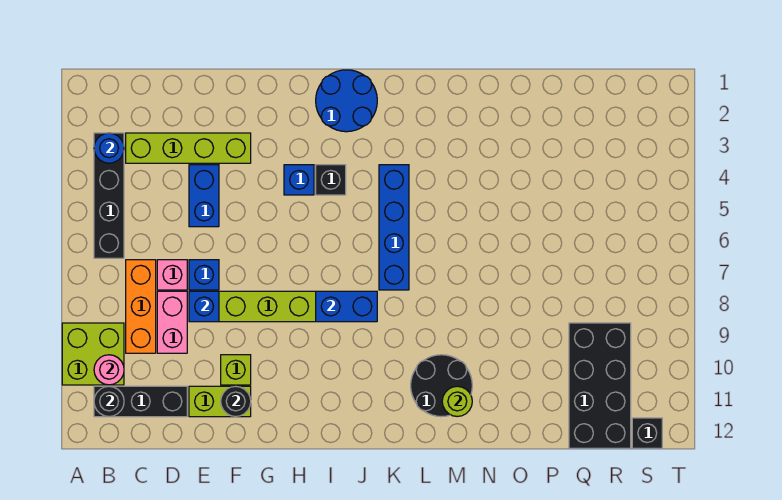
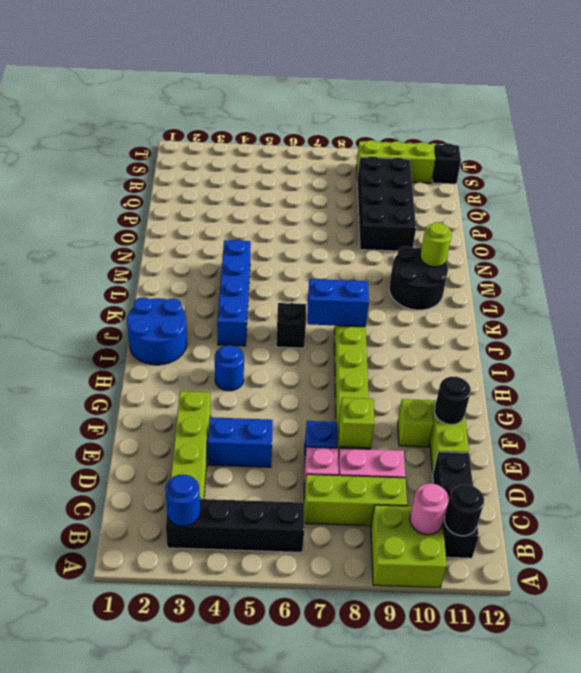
orange 1x3 brick [126,260,156,353] -> lime 1x3 brick [304,474,407,526]
blue 1x1 brick [189,291,219,322] -> lime 1x1 brick [339,398,374,448]
blue 1x1 brick [284,165,314,195] -> blue 1x1 round brick [215,345,244,391]
black 1x1 brick [316,165,346,195] -> black 1x1 brick moved to [276,303,306,348]
blue 1x2 brick [316,291,377,322] -> blue 1x2 brick turned to [307,279,369,327]
blue 1x4 brick [379,165,409,290] -> blue 1x4 brick turned to [217,240,251,346]
black 2x4 brick [569,323,631,448] -> black 2x4 brick turned to [357,156,416,251]
none -> lime 1x3 brick [357,140,435,183]

